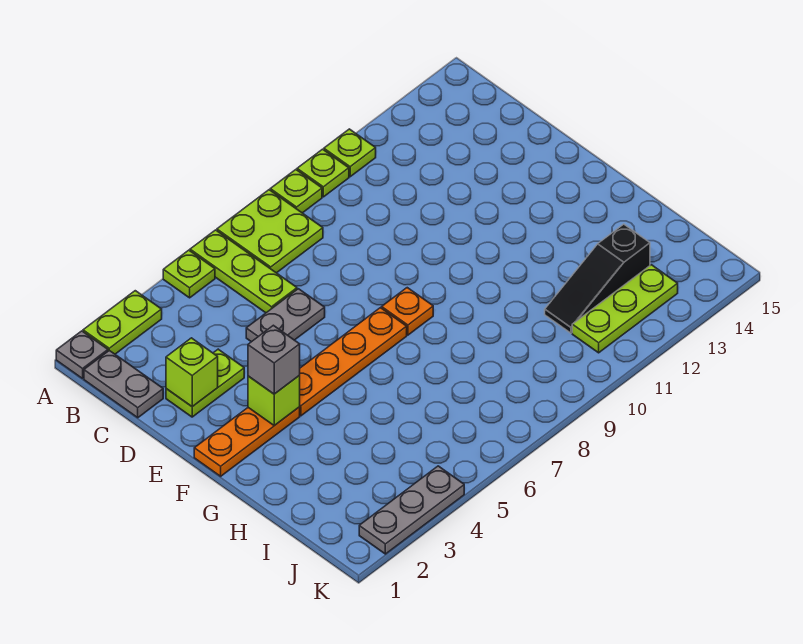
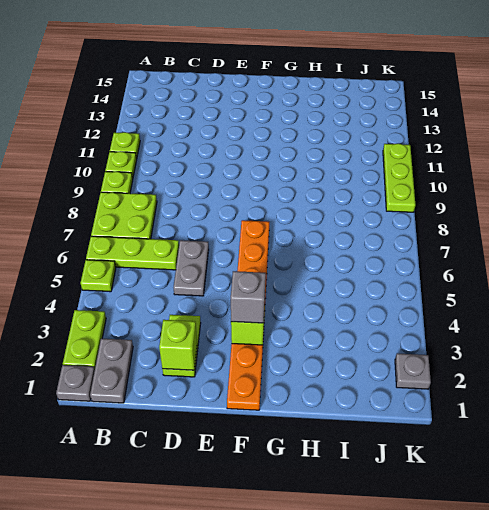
grey 1x2 plate [84,350,163,418] -> grey 1x2 plate turned to [90,339,133,403]
orange 1x1 plate [382,288,433,335] -> none
black 1x3 slope [545,224,650,333] -> none
lime 1x3 plate [572,265,678,353] -> lime 1x3 plate moved to [383,144,415,212]
grey 1x3 plate [359,466,464,554] -> grey 1x1 plate [395,353,431,389]

